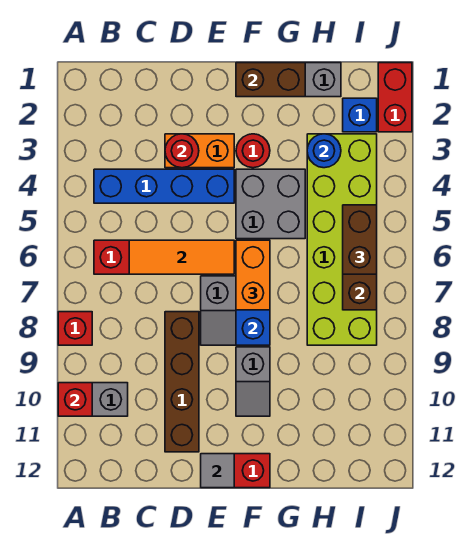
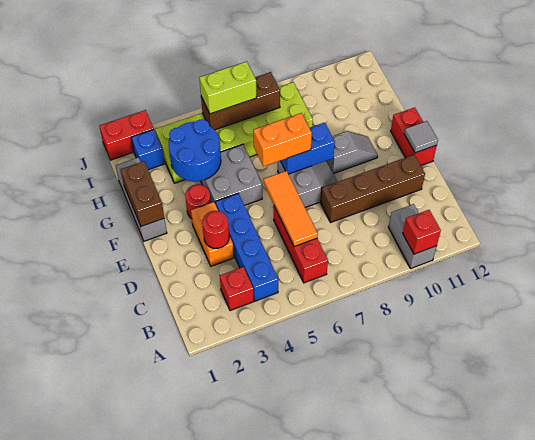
red 1x1 brick [58,312,92,345] -> red 1x1 brick moved to [220,267,254,311]
blue 1x1 round brick [307,134,341,168] -> blue 2x2 round brick [169,119,221,181]
brown 1x2 brick [343,205,377,274] -> lime 1x2 brick [199,61,256,114]

